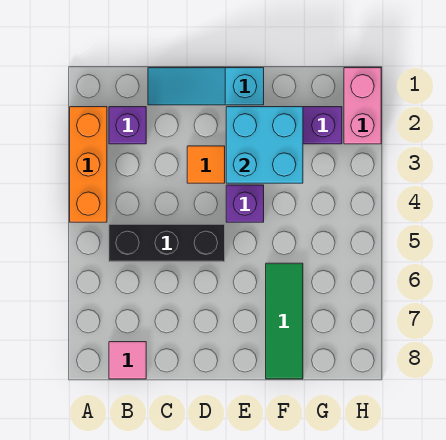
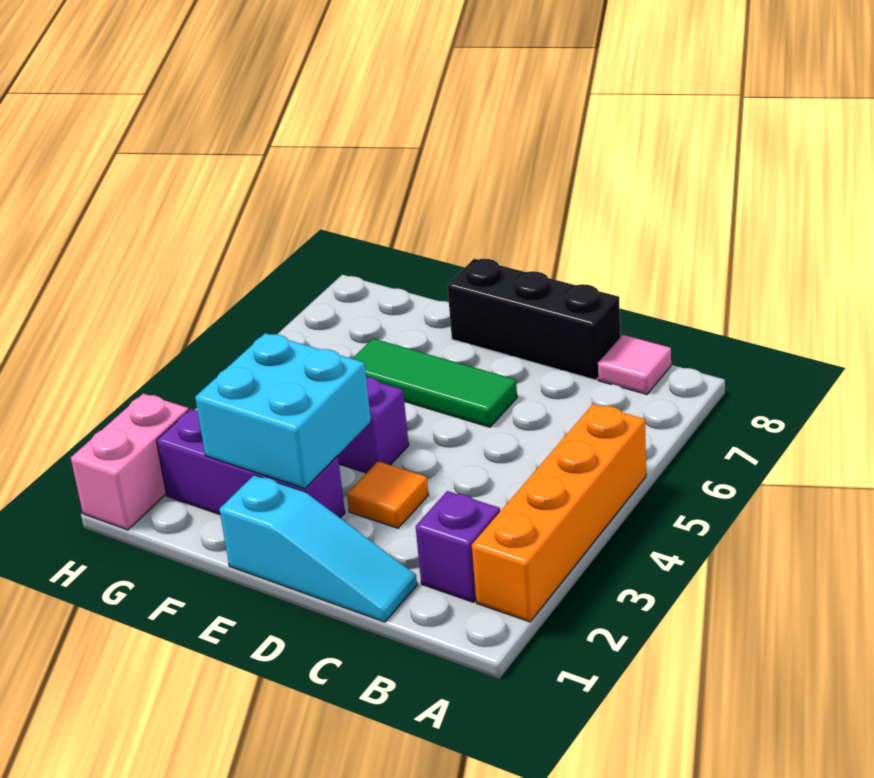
orange 1x3 brick [70,107,107,222] -> orange 1x4 brick [472,404,646,622]
black 1x3 brick [109,224,225,262] -> black 1x3 brick moved to [447,259,620,380]
green 1x3 tile [266,263,303,379] -> green 1x3 tile turned to [352,339,517,427]

